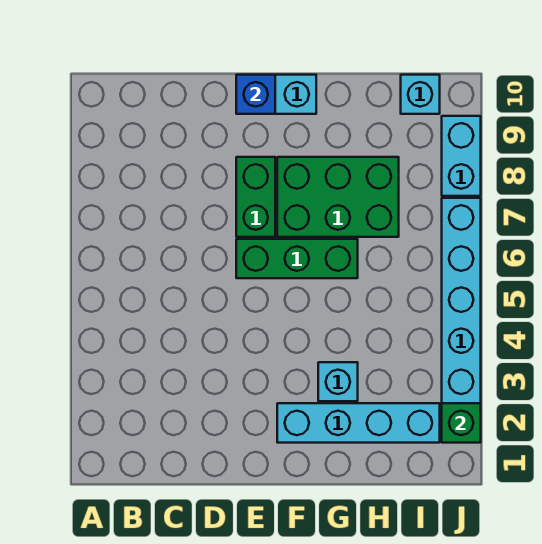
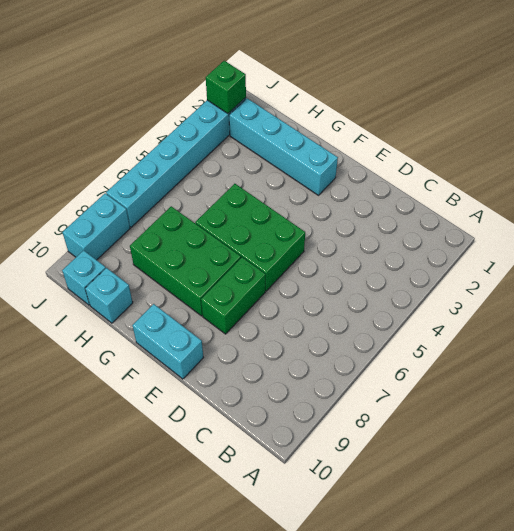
green 1x3 brick [236,239,358,278] -> green 2x3 brick [195,184,305,291]
blue 1x1 brick [236,75,275,114] -> none
cyan 1x1 brick [318,362,358,401] -> cyan 1x1 brick moved to [85,268,133,323]

